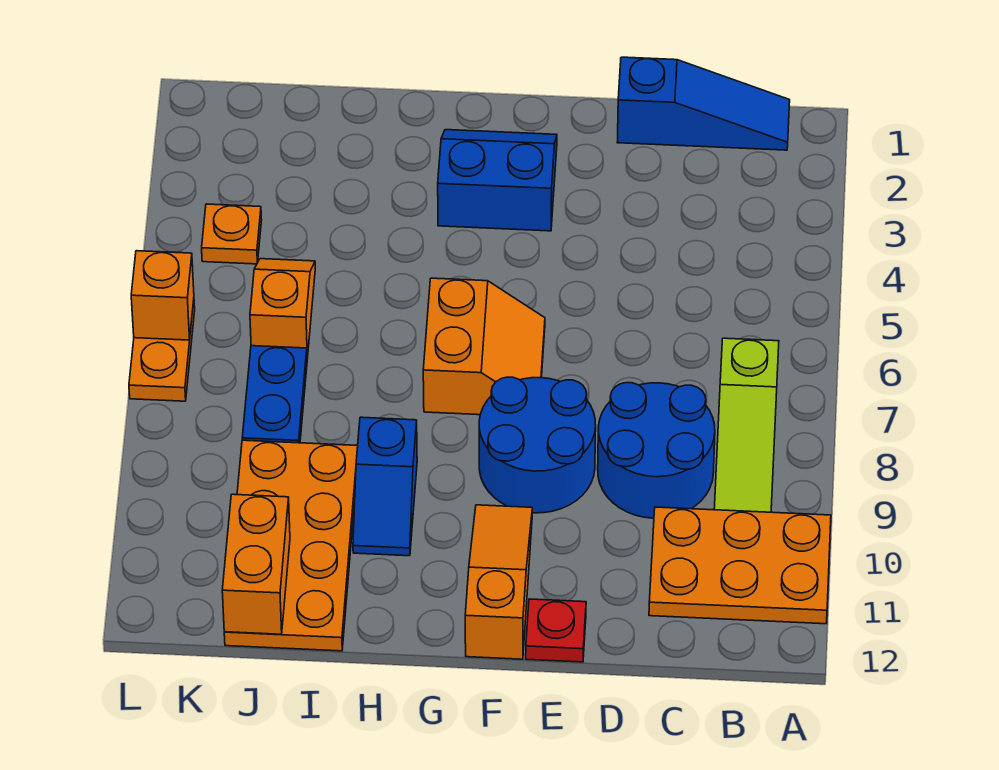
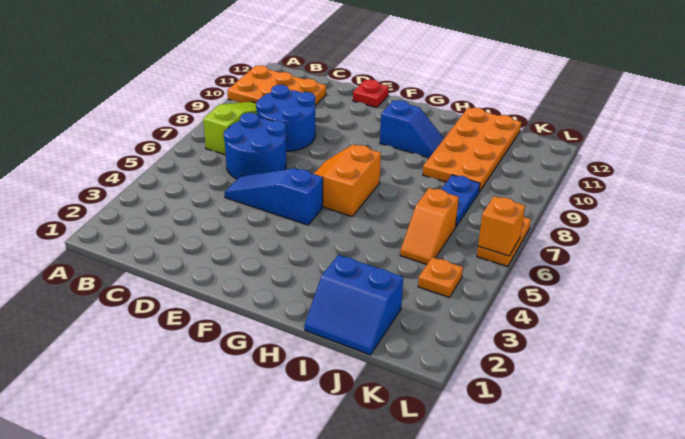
blue 1x3 slope [617,57,790,150] -> blue 1x3 slope moved to [225,168,323,225]
blue 2x2 round brick [479,377,596,513] -> blue 2x2 round brick moved to [224,113,286,179]
blue 2x2 slope [438,130,557,231] -> blue 2x2 slope moved to [304,255,403,355]
orange 1x3 slope [465,505,532,659] -> none
blue 1x2 slope [353,417,417,556] -> blue 1x2 slope turned to [380,100,444,158]
orange 1x2 brick [222,494,290,634] -> none

